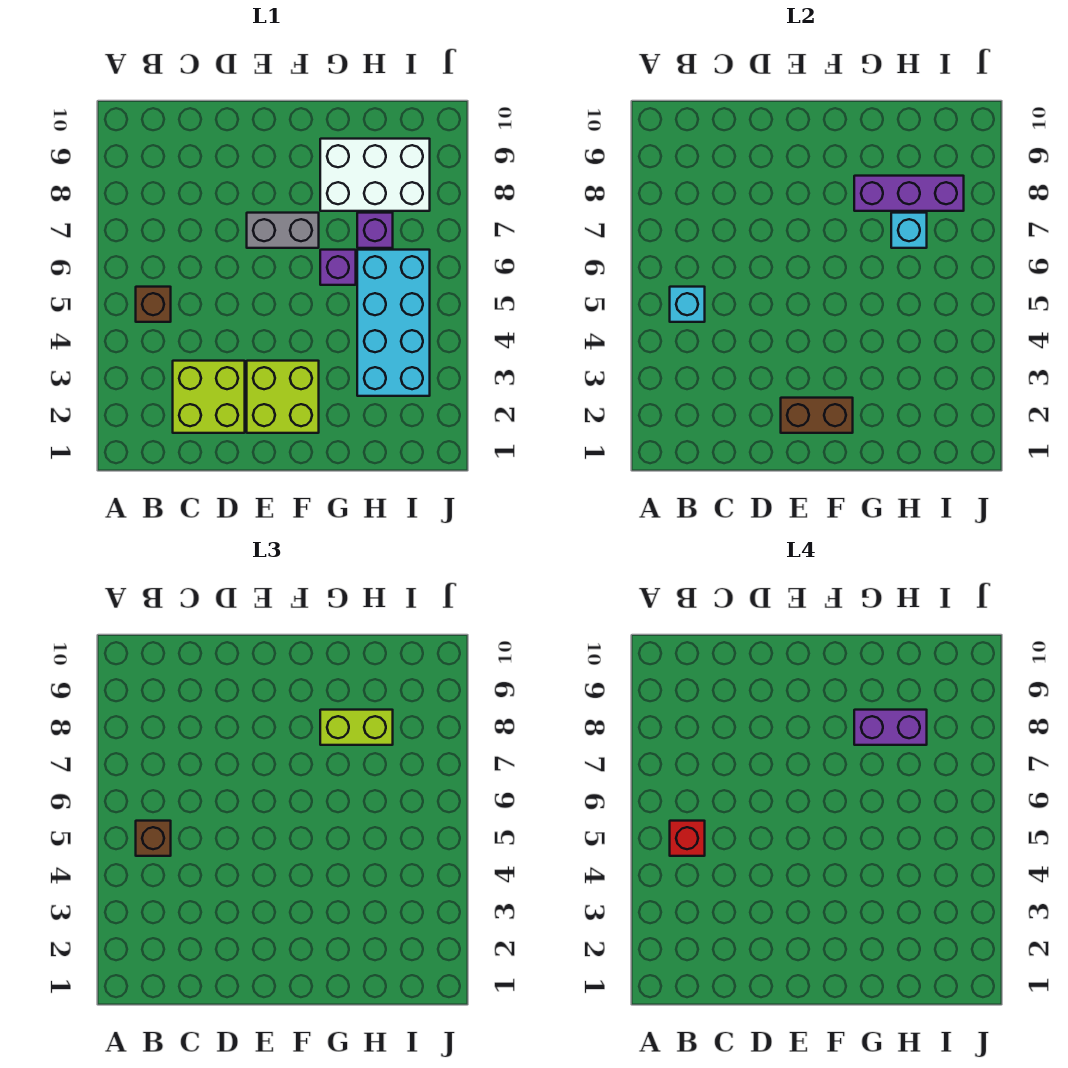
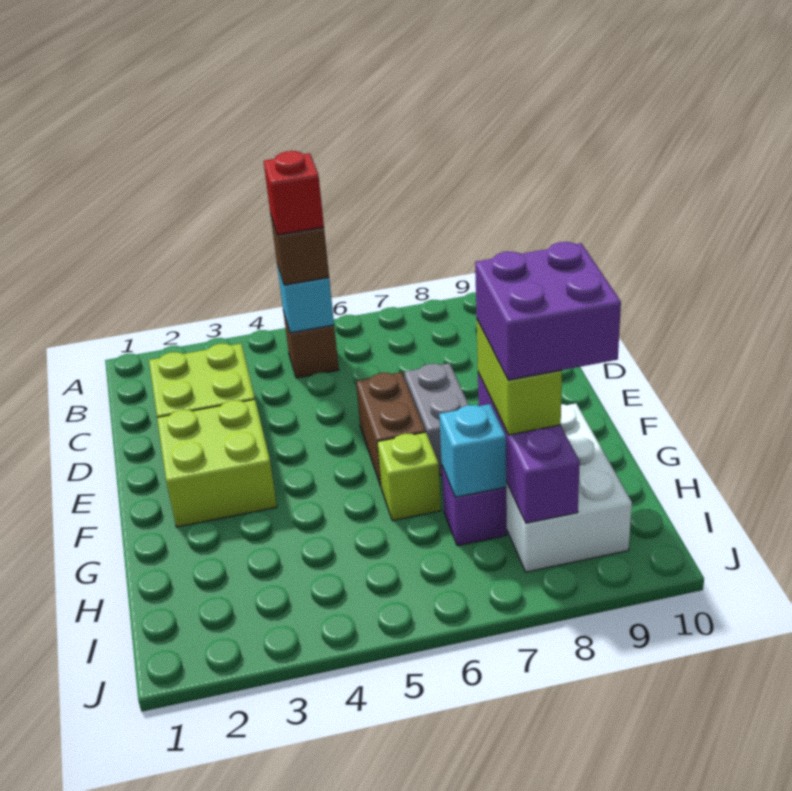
brown 1x2 brick [781,398,853,433] -> brown 1x2 brick moved to [356,372,425,486]
purple 1x1 brick [320,250,356,285] -> lime 1x1 brick [377,432,441,521]
purple 1x2 brick [854,710,927,745] -> purple 2x2 brick [475,242,621,380]
cyan 2x4 brick [357,250,430,396] -> none

